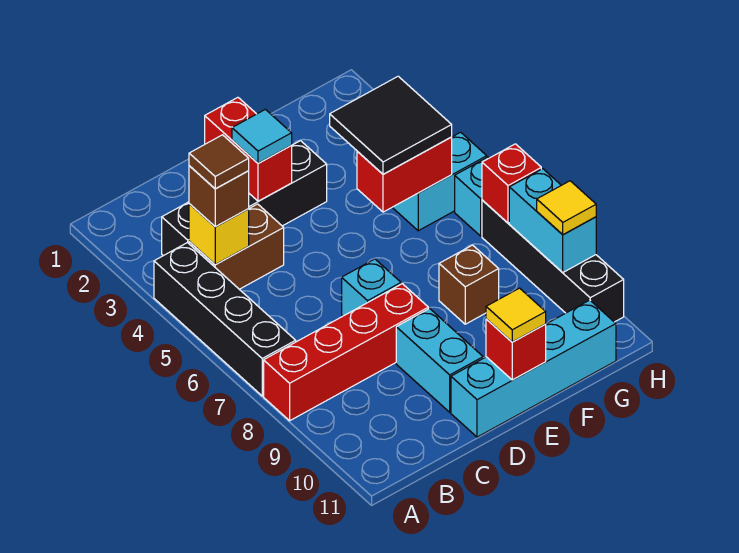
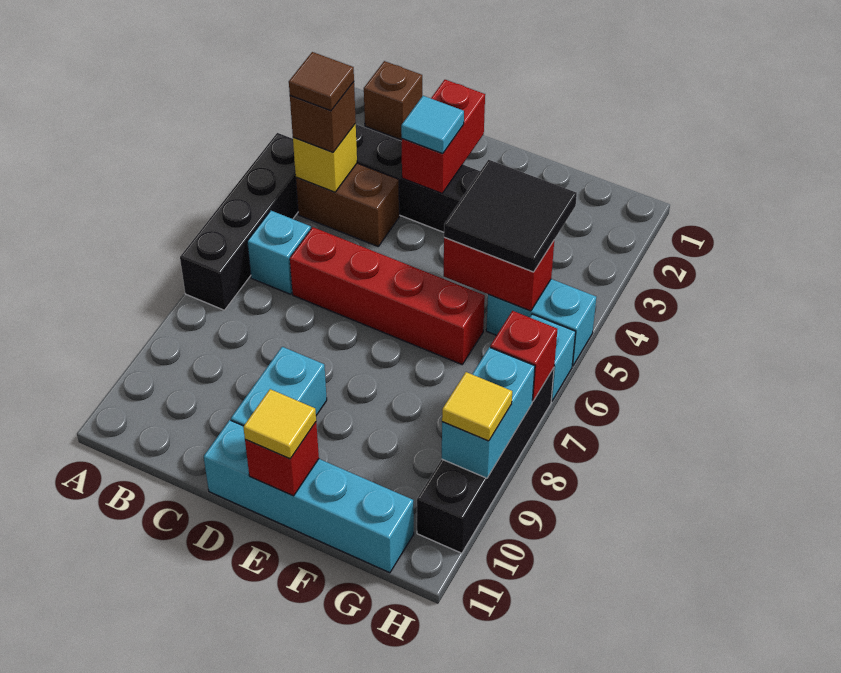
red 1x4 brick [264,284,428,421] -> red 1x4 brick moved to [290,227,485,364]
cyan 1x1 brick [342,259,401,316] -> cyan 1x1 brick moved to [247,211,311,294]
brown 1x1 brick [439,245,499,324] -> brown 1x1 brick moved to [364,61,422,140]

